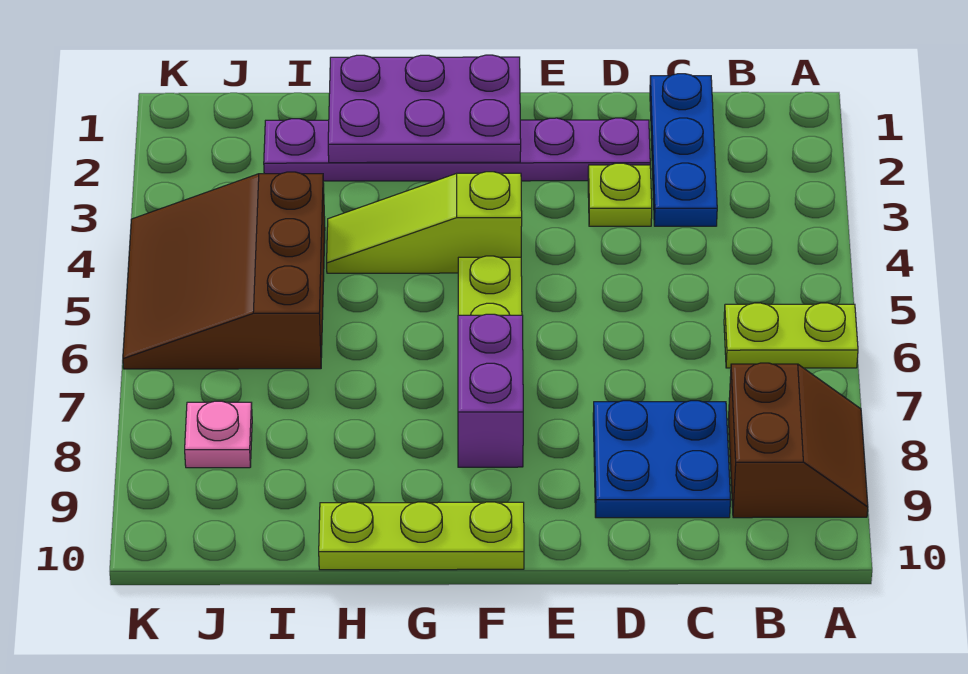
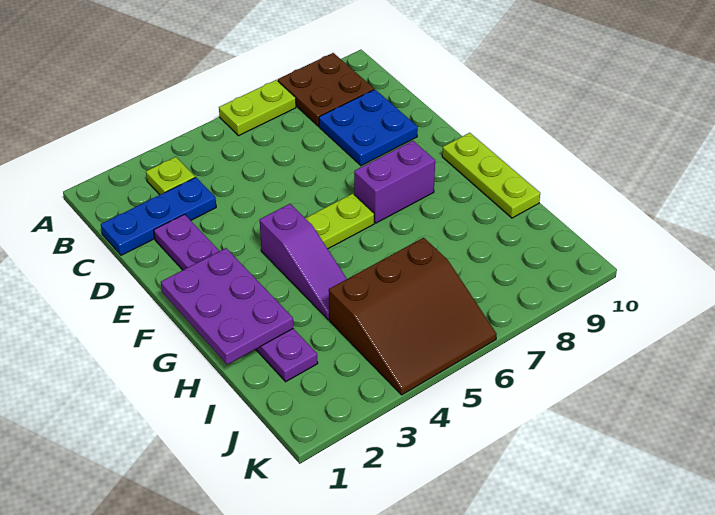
lime 1x2 plate [724,303,858,368] -> lime 1x2 plate turned to [219,80,296,136]
brown 2x2 slope [728,363,868,518] -> brown 2x2 plate [278,53,374,126]
lime 1x1 plate [588,163,652,226] -> lime 1x1 plate moved to [146,157,195,195]
lime 1x3 slope [327,172,522,273] -> purple 1x3 slope [260,204,347,320]
pink 1x1 plate [185,401,252,468] -> none

